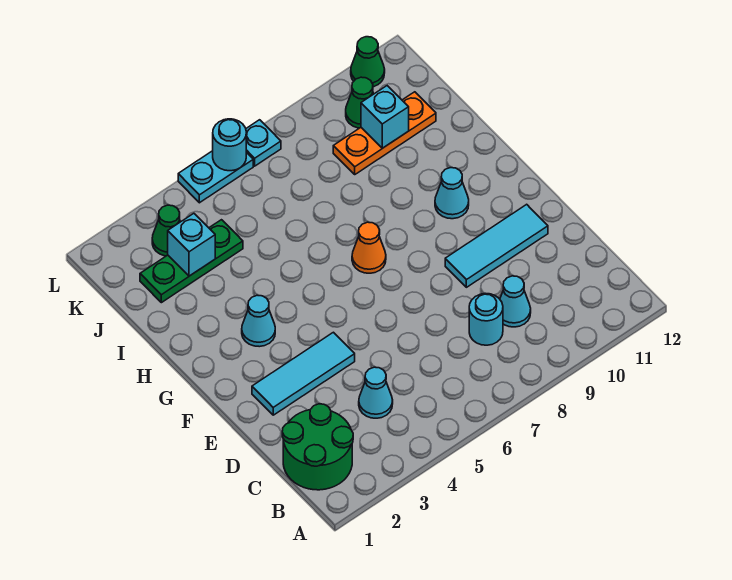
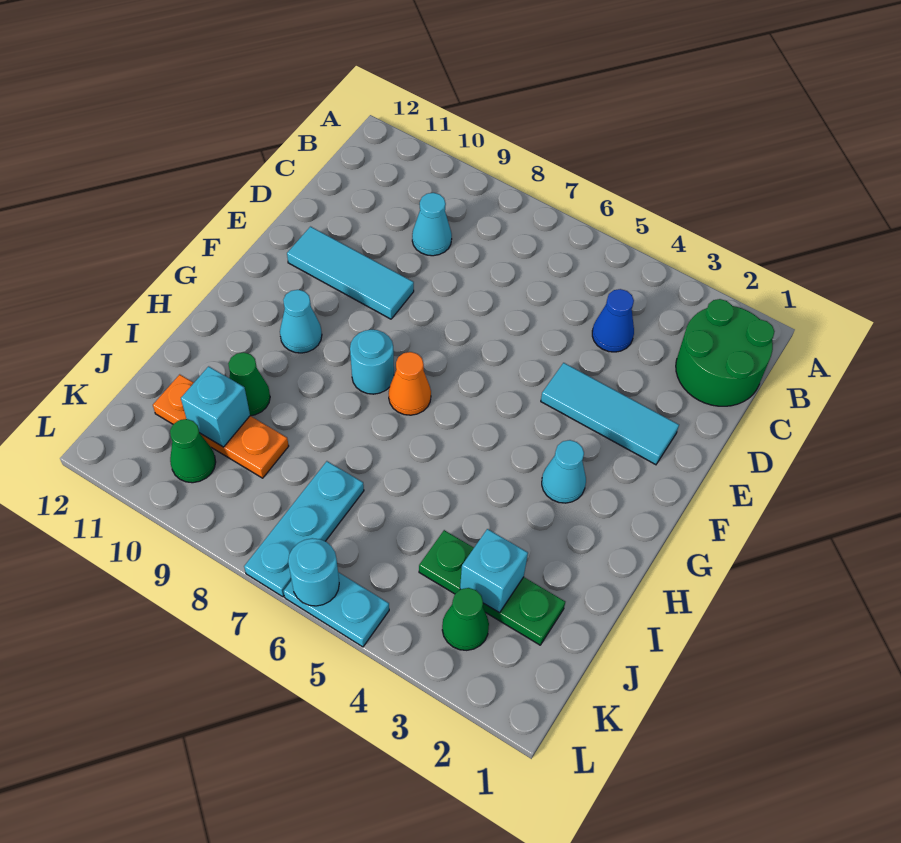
cyan 1x1 cone [359,367,393,418] -> blue 1x1 cone [592,289,634,352]
cyan 1x1 round brick [469,293,503,345] -> cyan 1x1 round brick moved to [350,330,394,394]
cyan 1x1 plate [246,120,281,166] -> cyan 1x3 plate [244,461,364,597]
green 1x1 cone [351,37,385,87] -> green 1x1 cone moved to [228,352,270,416]

